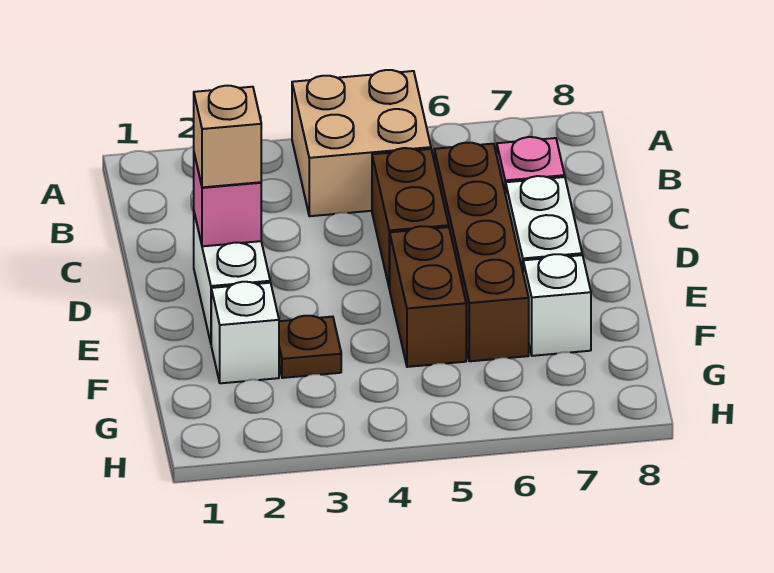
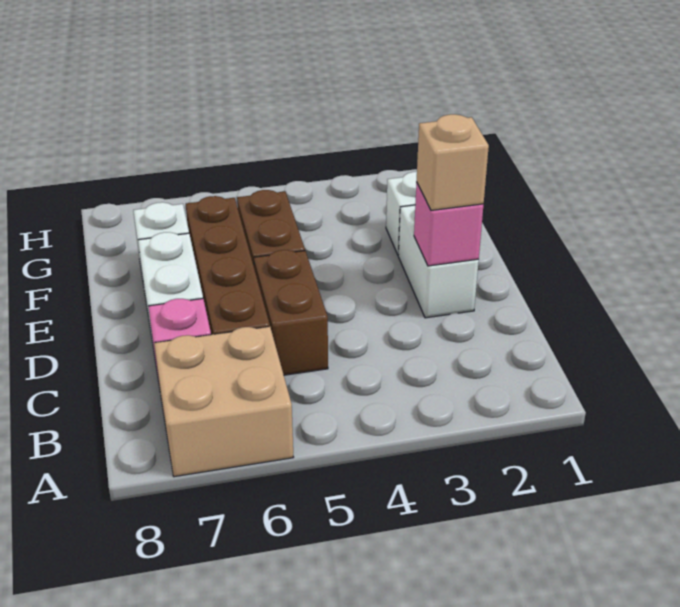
tan 2x2 brick [292,70,431,216] -> tan 2x2 brick moved to [154,327,293,477]
brown 1x1 plate [279,316,341,378] -> none

